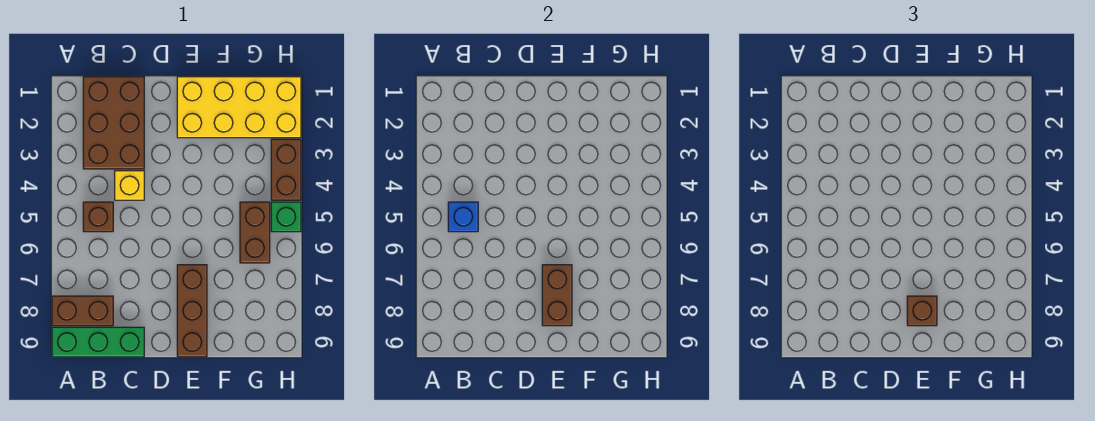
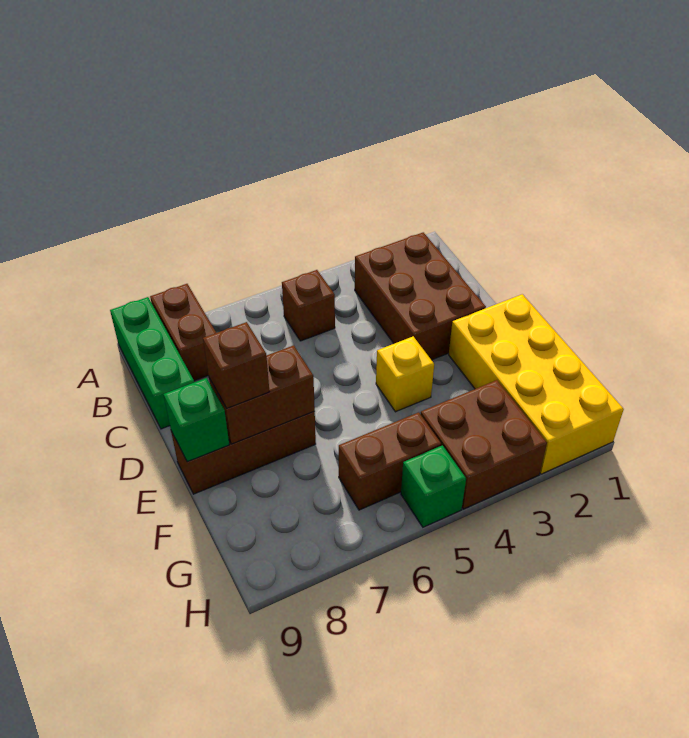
brown 2x3 brick [83,77,144,169] -> brown 2x3 brick turned to [355,232,486,360]
blue 1x1 brick [448,202,478,232] -> none
yellow 1x1 brick [115,171,144,200] -> yellow 1x1 brick moved to [376,336,434,412]
none -> green 1x1 brick [163,378,229,462]
brown 1x2 brick [271,139,301,200] -> brown 2x2 brick [421,380,547,509]

